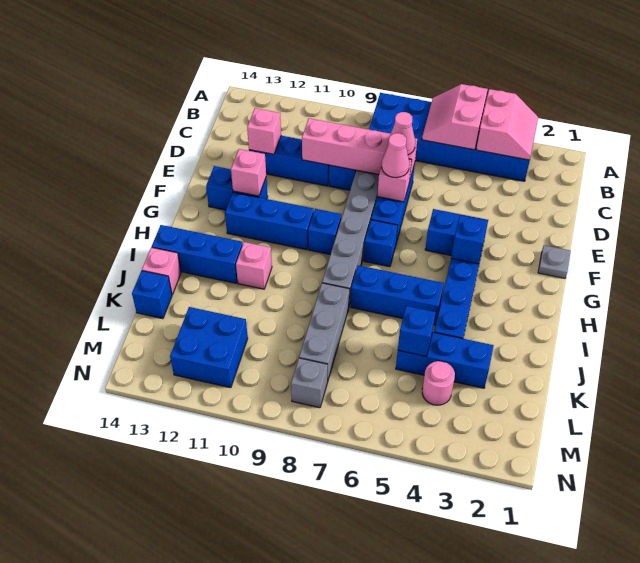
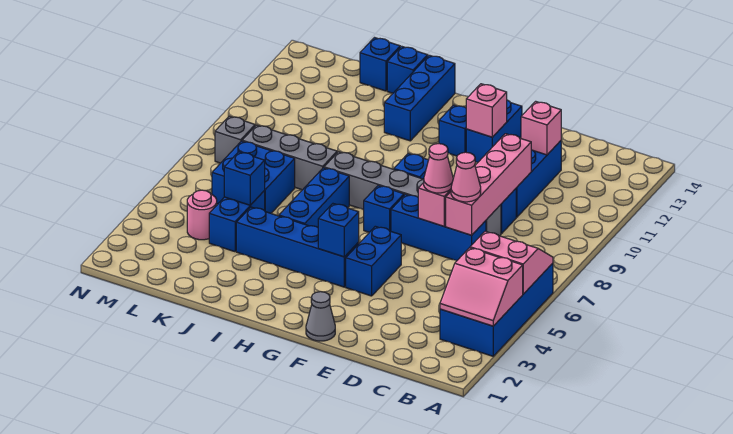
blue 2x6 brick [369,93,530,181] -> blue 2x4 brick [440,263,553,356]
grey 1x1 plate [538,245,571,278] -> grey 1x1 cone [306,292,335,341]
blue 1x3 brick [225,192,314,250] -> blue 1x1 brick [439,105,466,156]
pink 1x1 brick [236,242,272,289] -> none
pink 1x1 brick [142,247,181,295] -> blue 1x1 brick [387,46,428,93]
blue 1x3 brick [396,332,494,388] -> blue 1x2 brick [209,191,265,252]
blue 2x2 brick [170,307,248,388] -> blue 2x2 brick moved to [212,141,295,213]

